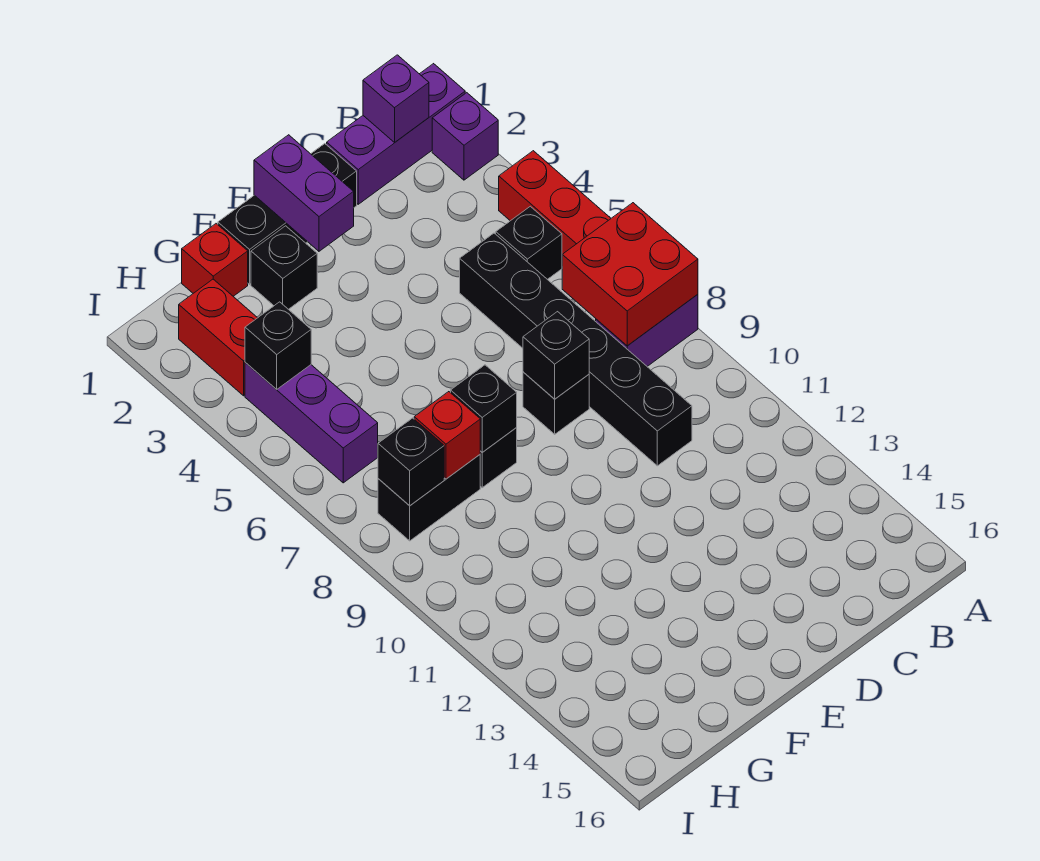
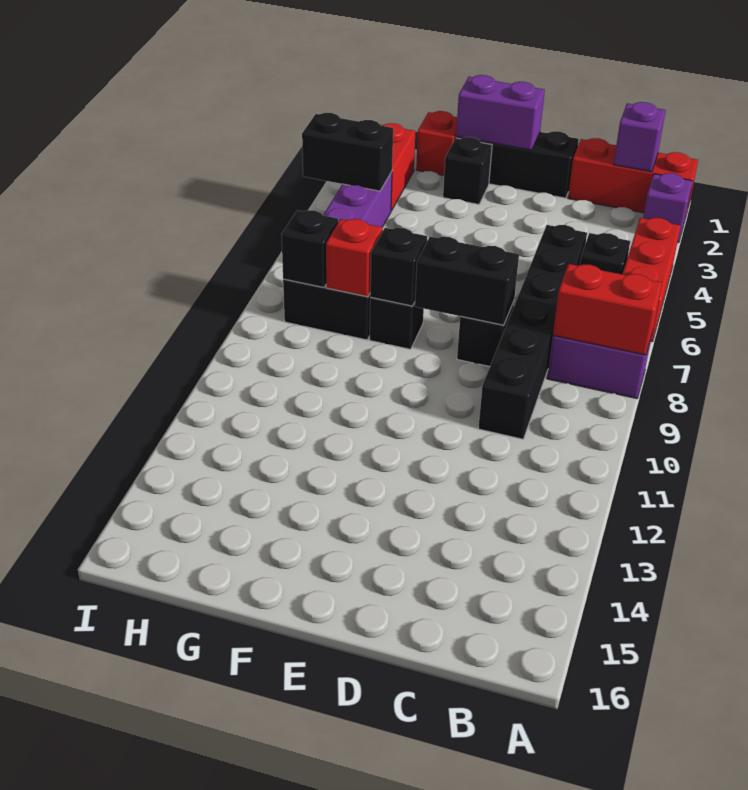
purple 1x3 brick [327,64,465,204] -> red 1x3 brick [568,138,698,218]
red 2x2 brick [562,203,698,346] -> red 1x2 brick [553,264,662,355]
black 1x1 brick [523,312,589,399] -> black 1x2 brick [415,237,519,325]
purple 1x2 brick [254,135,354,251] -> purple 1x2 brick turned to [456,75,545,150]
black 1x1 brick [245,302,311,389] -> black 1x2 brick [302,113,393,191]

